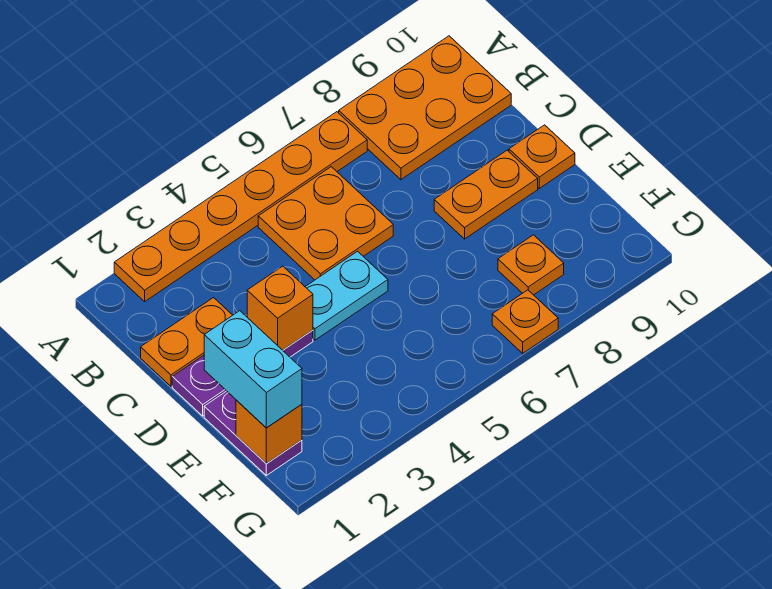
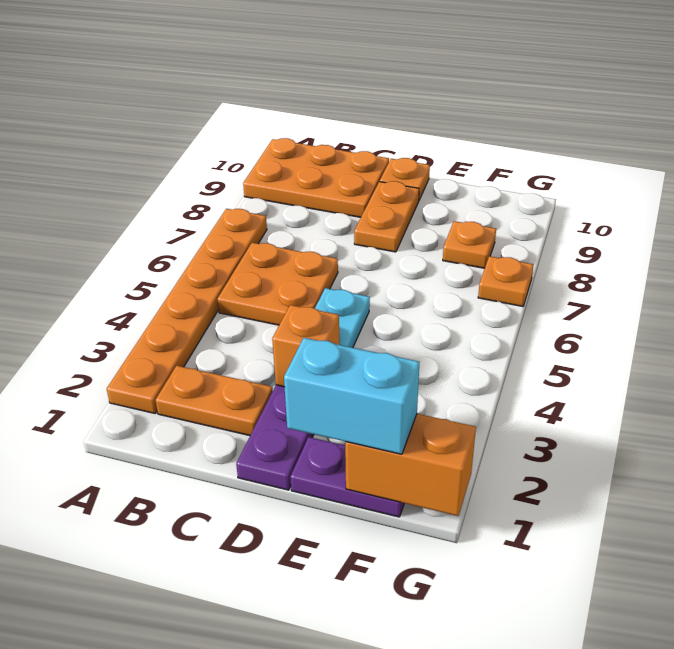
orange 2x3 plate [339,36,511,180] -> orange 2x3 plate turned to [243,138,389,217]
orange 1x2 plate [141,298,232,386] -> orange 1x2 plate turned to [156,366,273,436]
orange 1x1 brick [236,400,302,464] -> orange 1x2 brick [345,414,476,516]

